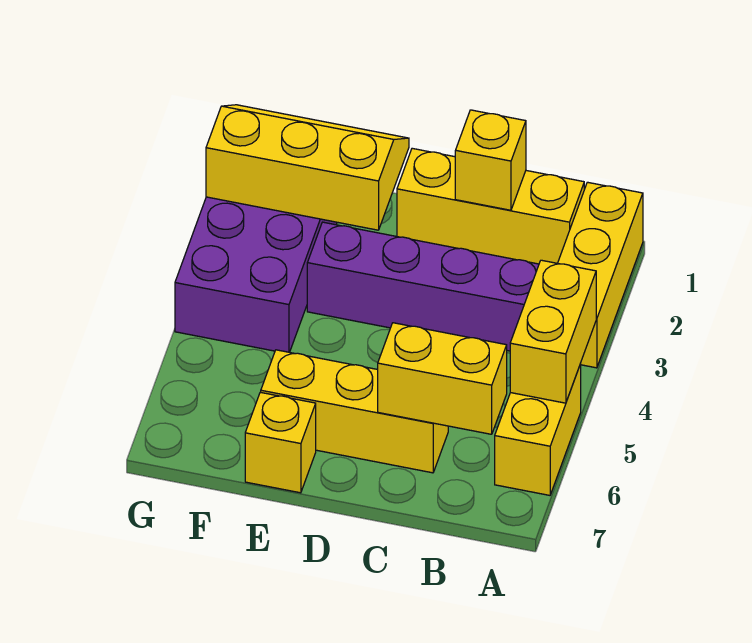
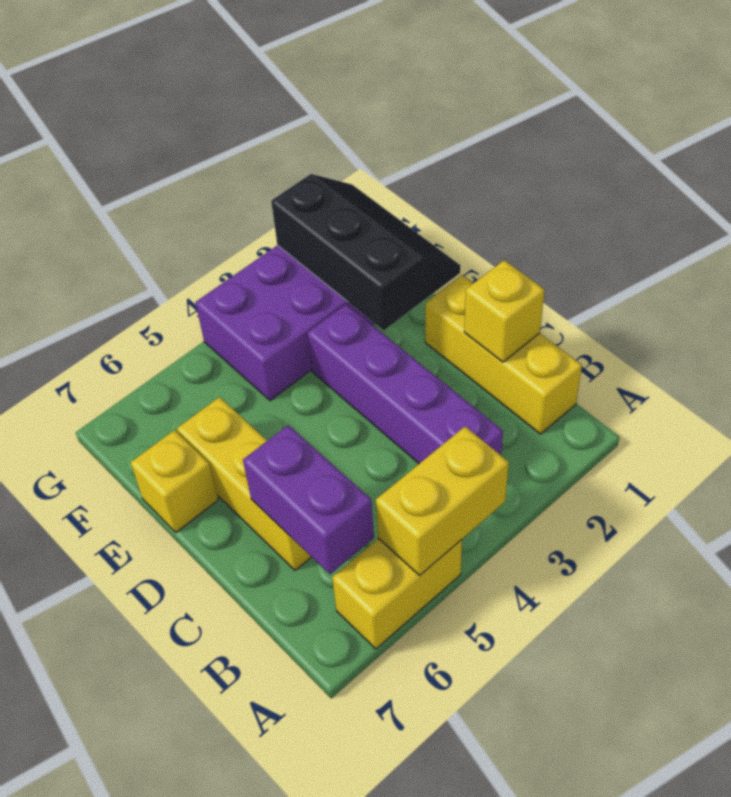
yellow 1x3 brick [558,182,643,368] -> none
yellow 1x2 brick [378,323,507,434] -> purple 1x2 brick [243,425,374,574]
yellow 2x3 slope [206,105,409,230] -> black 2x3 slope [271,174,460,330]

